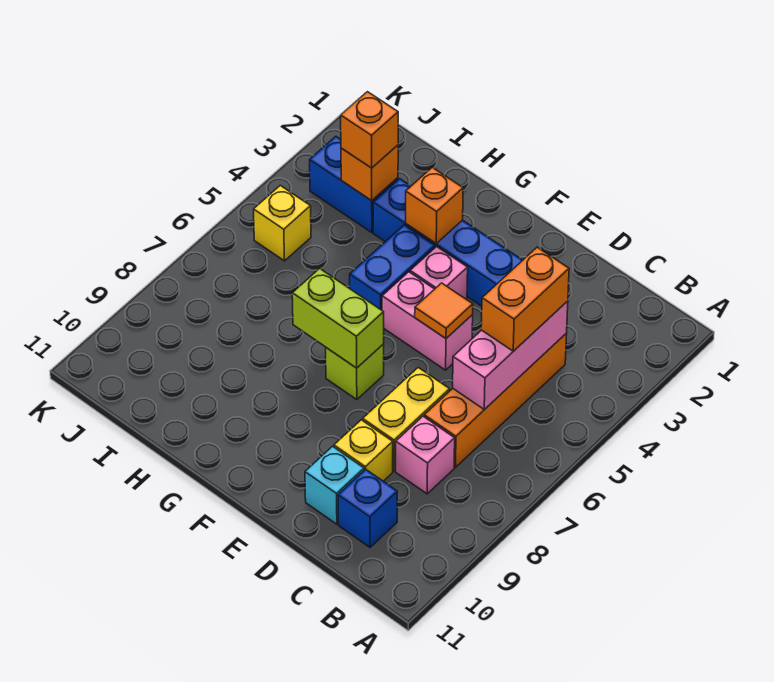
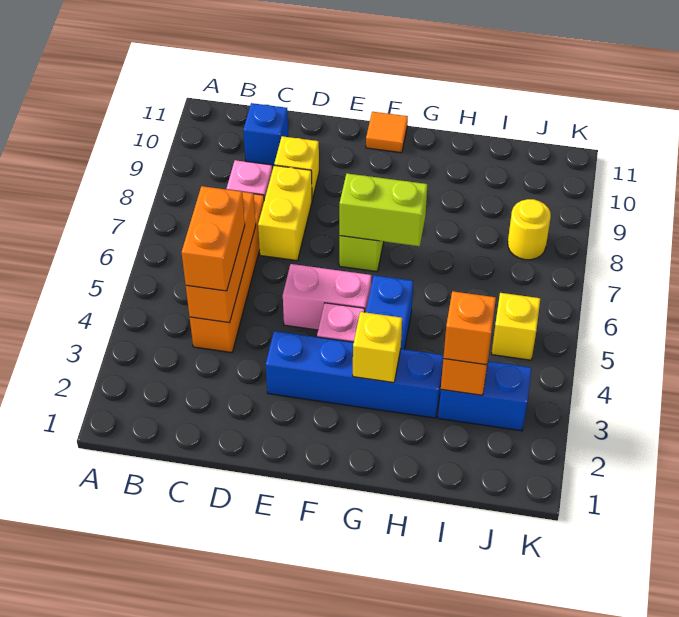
pink 1x3 brick [453,301,568,410] -> orange 1x3 brick [186,192,256,323]
cyan 1x1 brick [305,446,364,524] -> none
orange 1x1 tile [415,283,473,338] -> orange 1x1 tile moved to [366,112,408,153]
orange 1x1 brick [406,167,463,243] -> yellow 1x1 brick [353,312,402,383]
none -> yellow 1x1 round brick [508,199,551,260]

